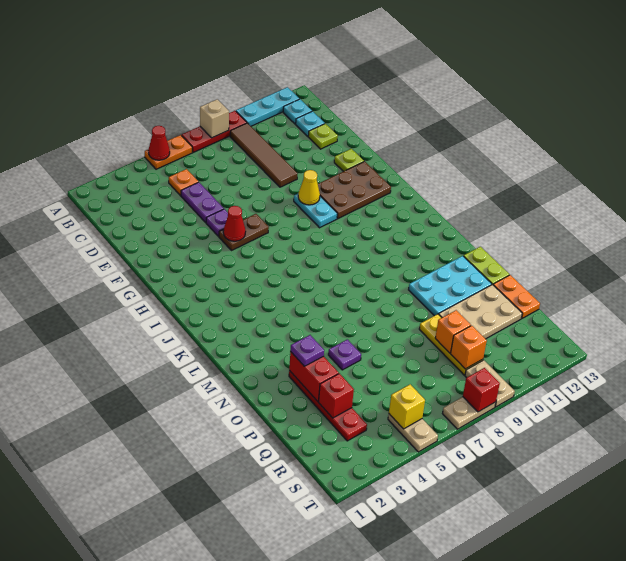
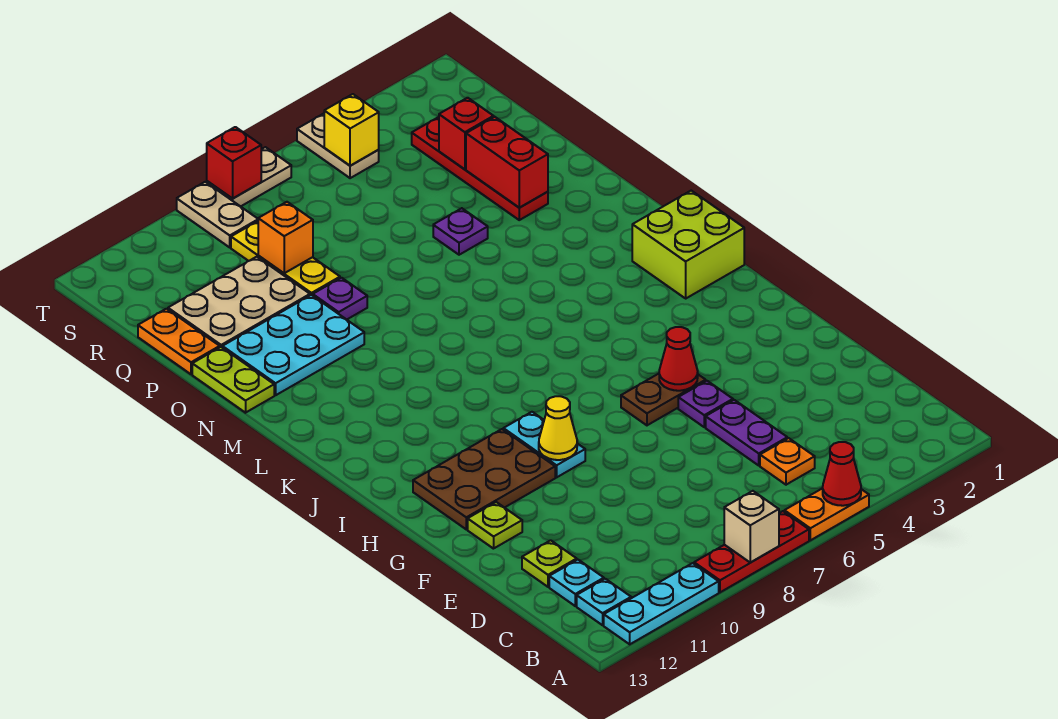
brown 1x4 tile [230,123,297,187] -> none
none -> lime 2x2 brick [632,191,744,298]
purple 1x1 plate [291,335,324,366] -> purple 1x1 plate moved to [313,278,367,320]
orange 1x1 brick [451,326,487,369] -> none

